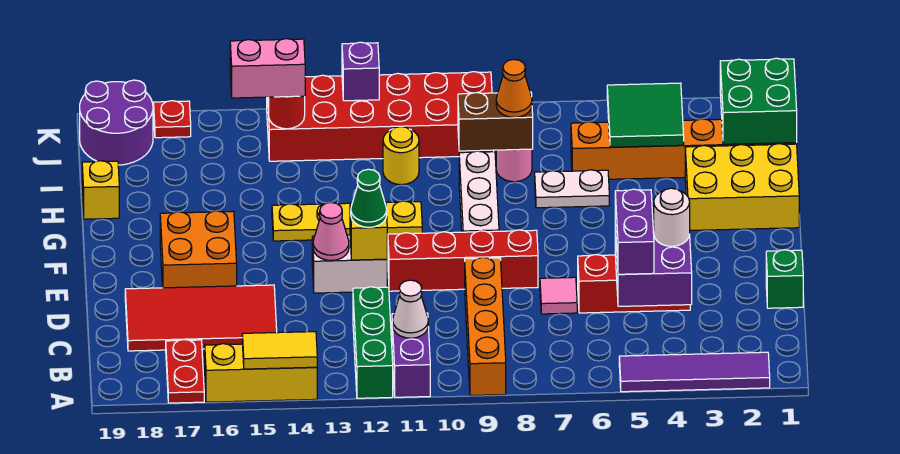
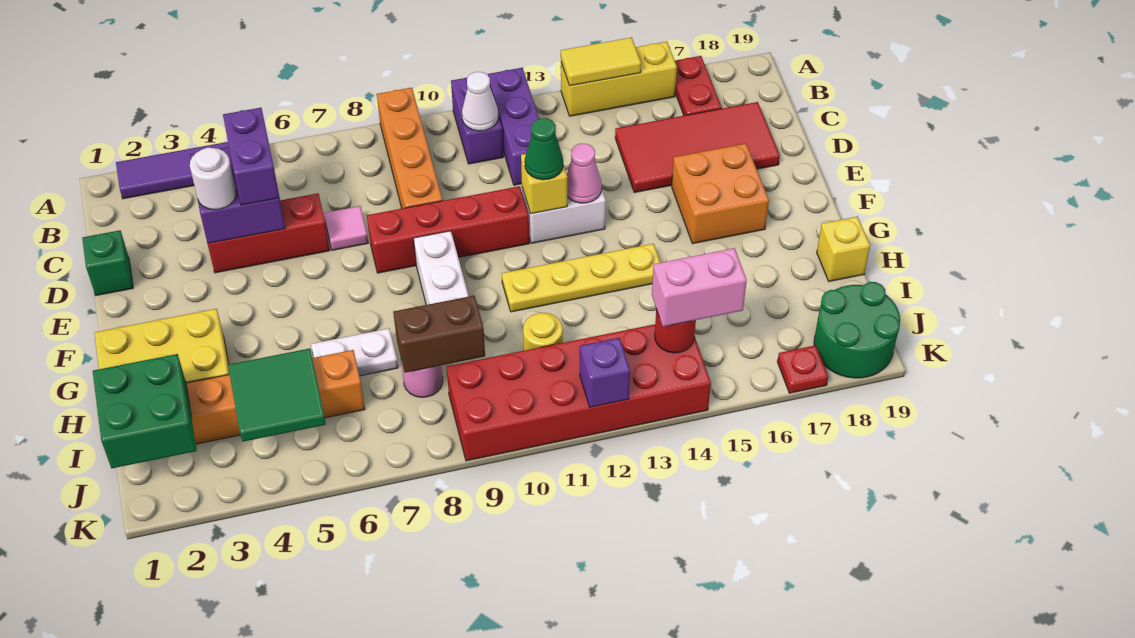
green 1x3 brick [353,287,393,398] -> purple 1x3 brick [488,68,539,185]
orange 1x1 cone [496,59,532,117] -> none
purple 2x2 round brick [80,80,153,165] -> green 2x2 round brick [814,282,900,378]

